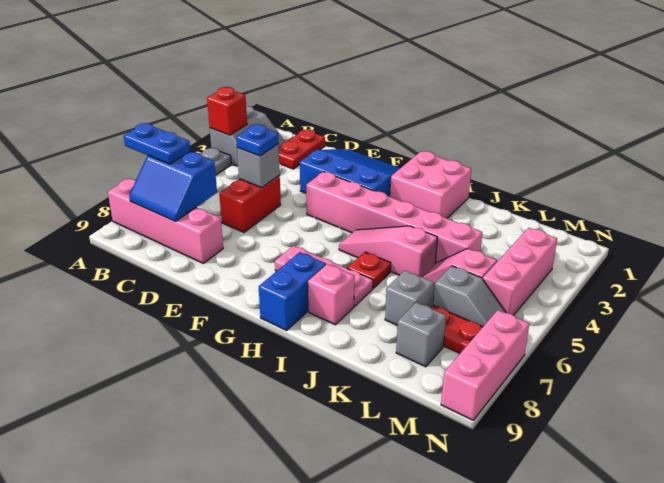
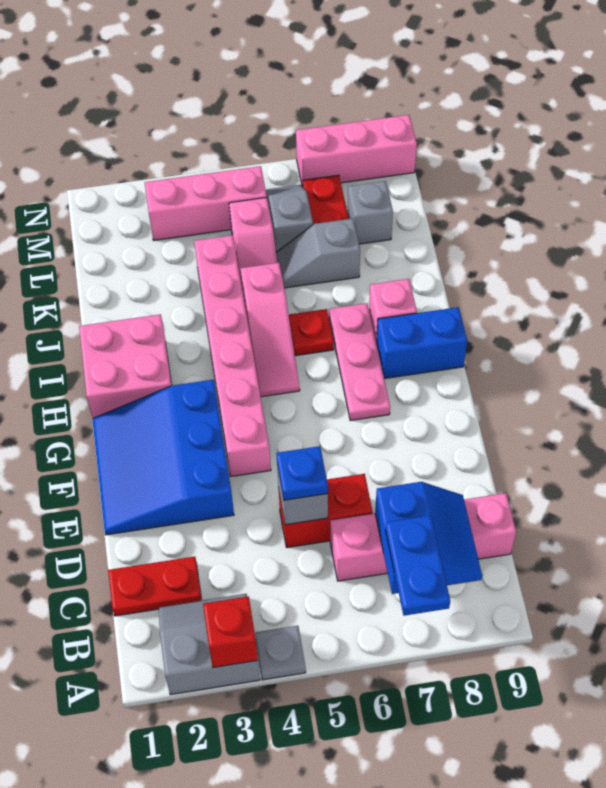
pink 1x4 brick [108,178,223,263] -> pink 1x4 brick turned to [330,493,516,581]

